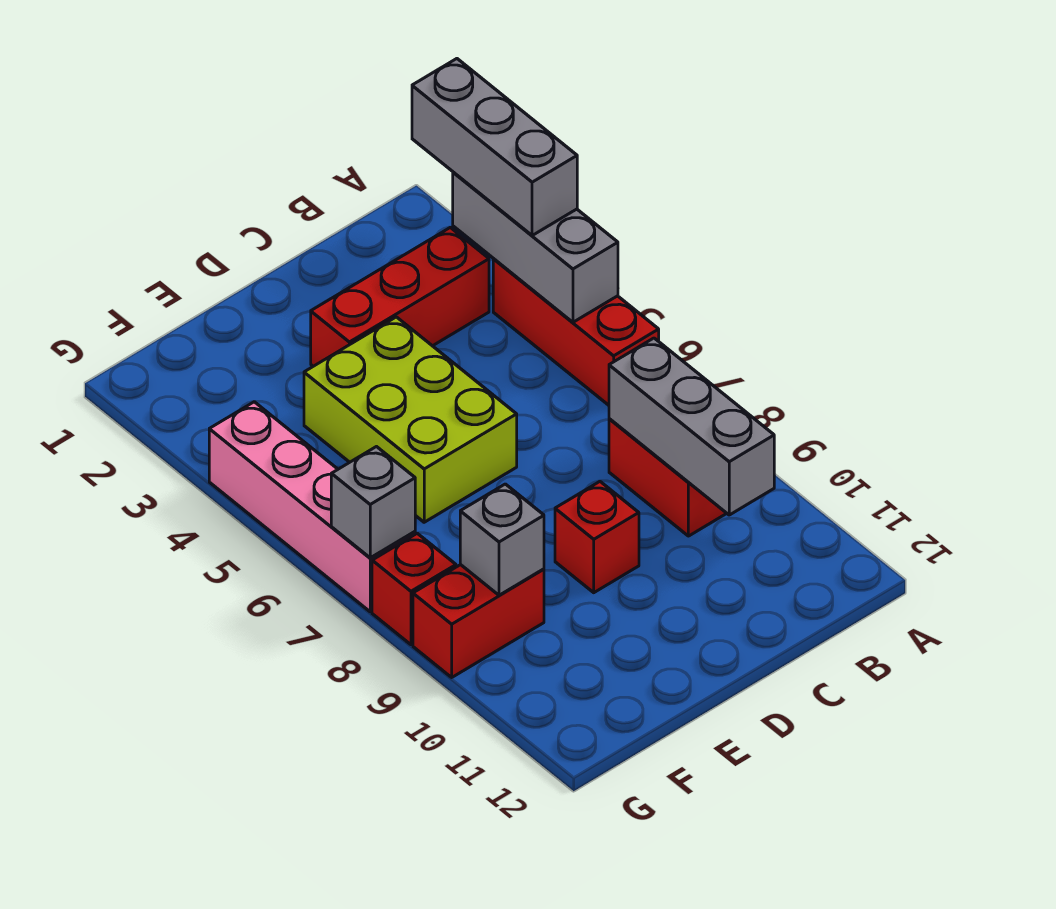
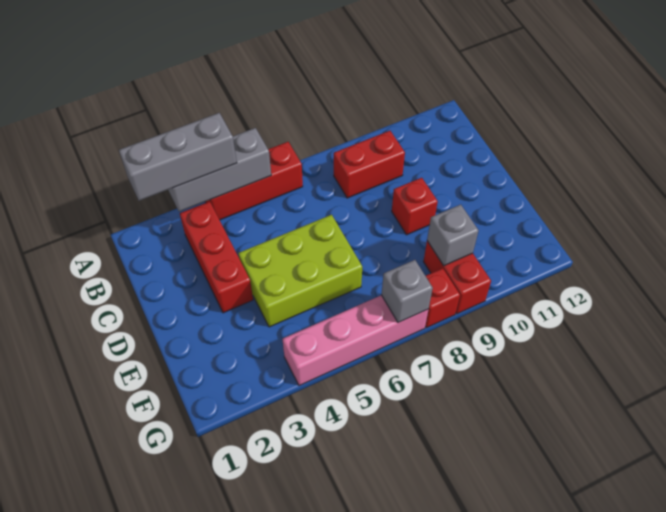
grey 1x3 brick [609,338,774,515] -> none

